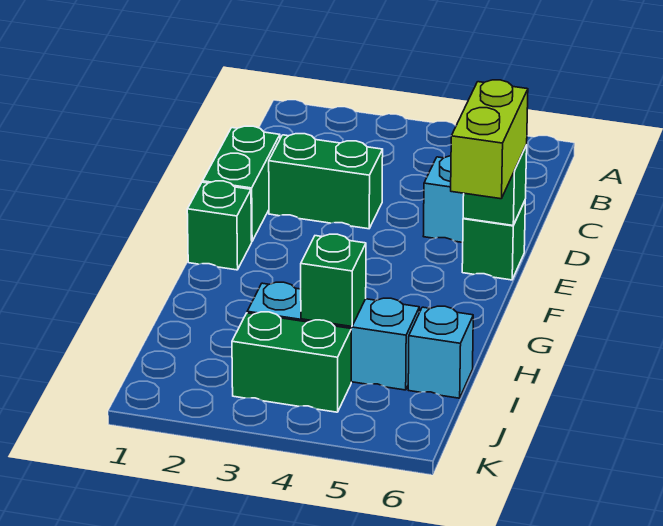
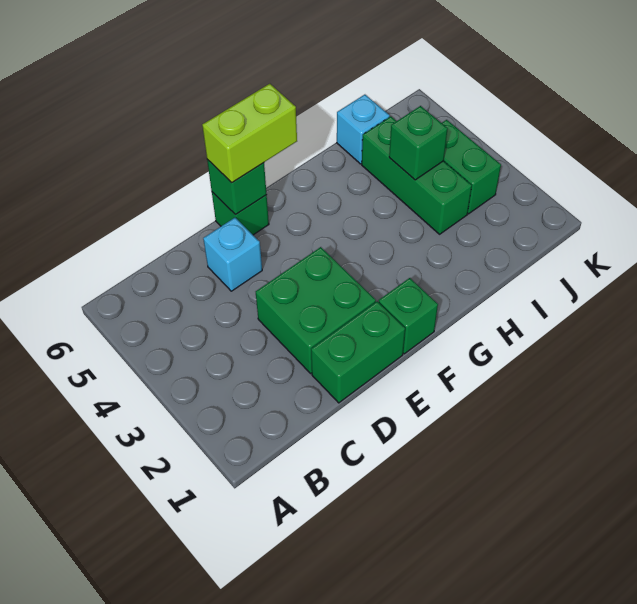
green 1x2 brick [269,134,383,229] -> green 2x2 brick [256,247,376,373]
cyan 1x3 brick [247,282,419,390] -> green 1x3 brick [362,116,472,234]

